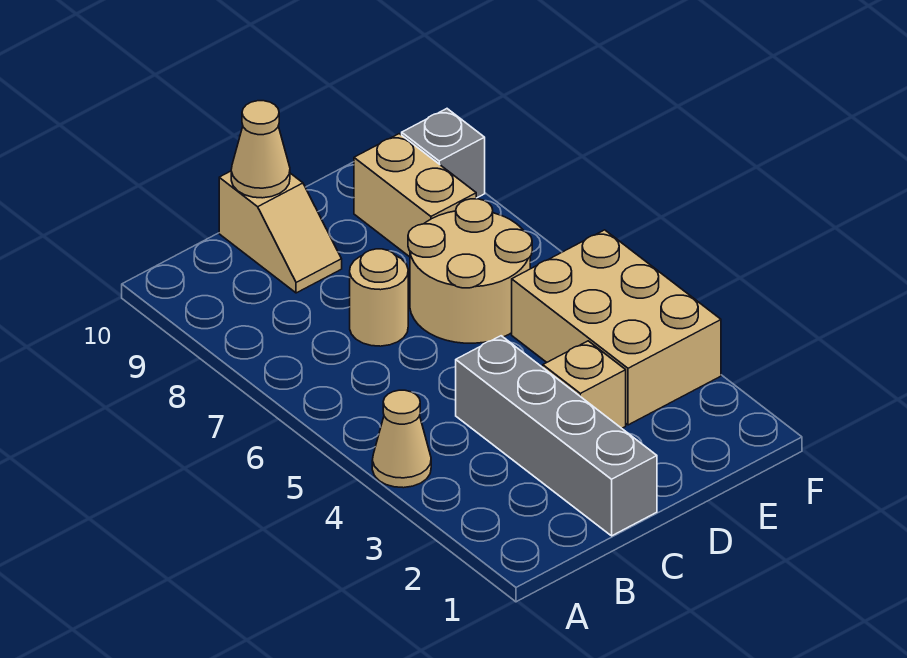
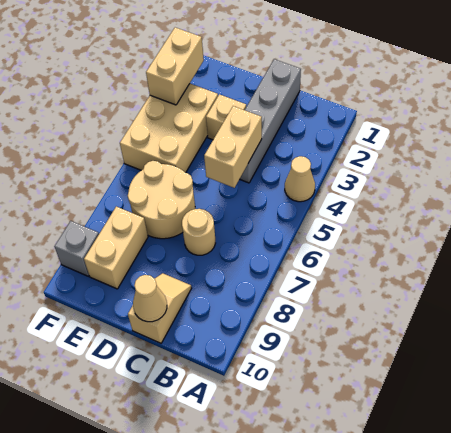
none -> tan 1x2 brick [204,106,262,188]
none -> tan 1x2 brick [146,28,204,105]

